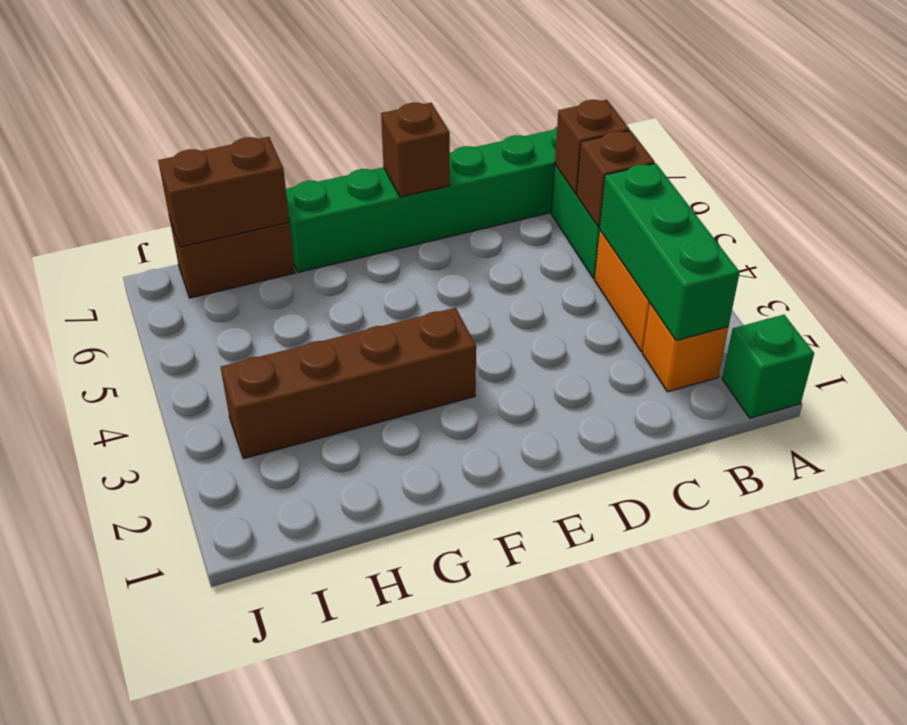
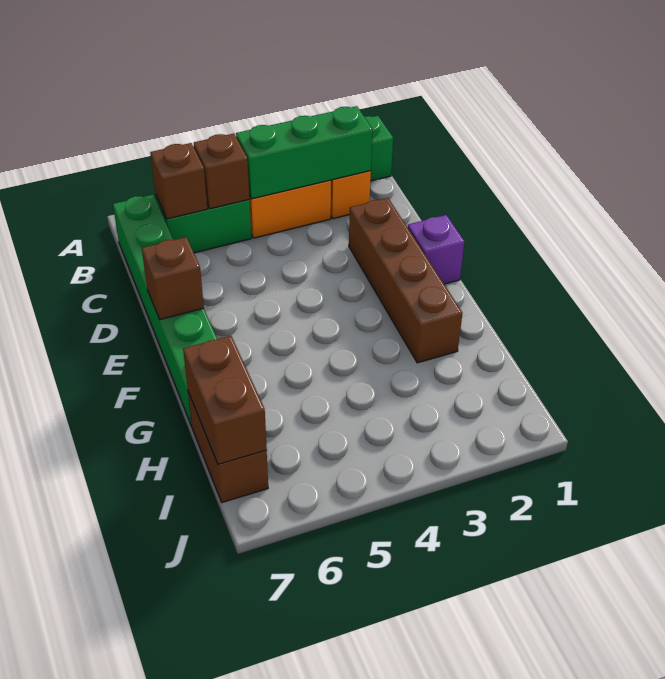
none -> purple 1x1 brick [408,215,464,284]
brown 1x4 brick [221,308,476,459] -> brown 1x4 brick moved to [349,198,462,363]

